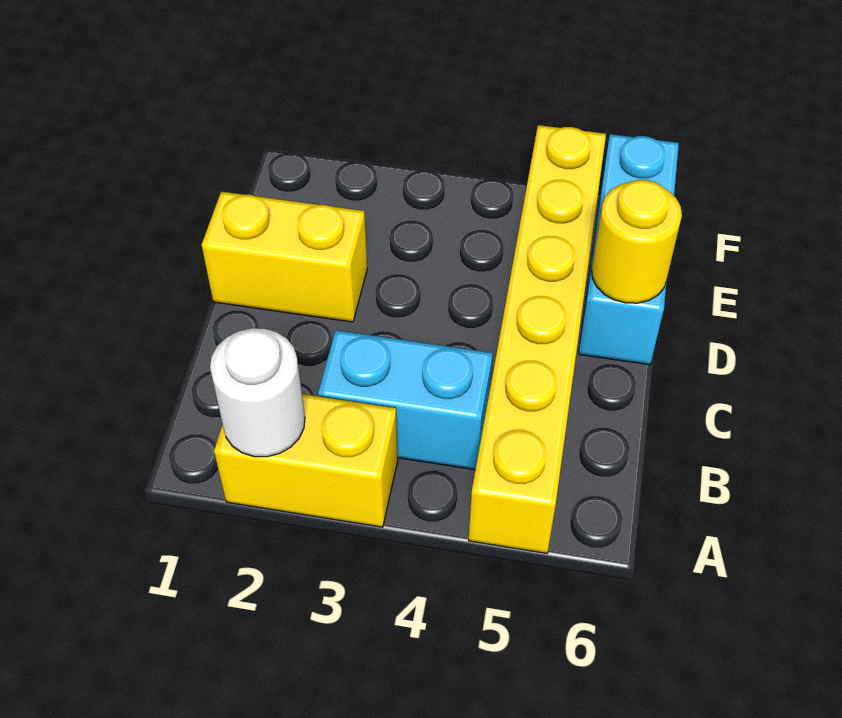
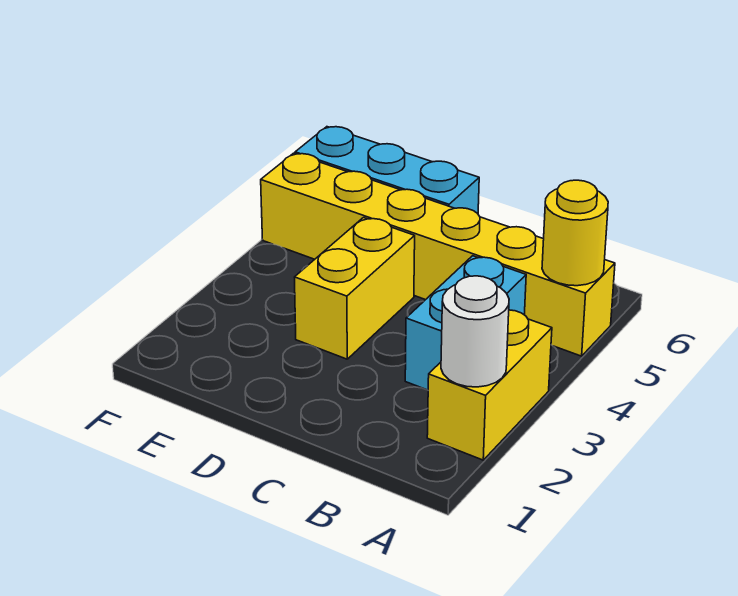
yellow 1x2 brick [202,192,367,322] -> yellow 1x2 brick moved to [295,218,415,359]
yellow 1x1 round brick [592,180,682,303] -> yellow 1x1 round brick moved to [542,180,608,286]

